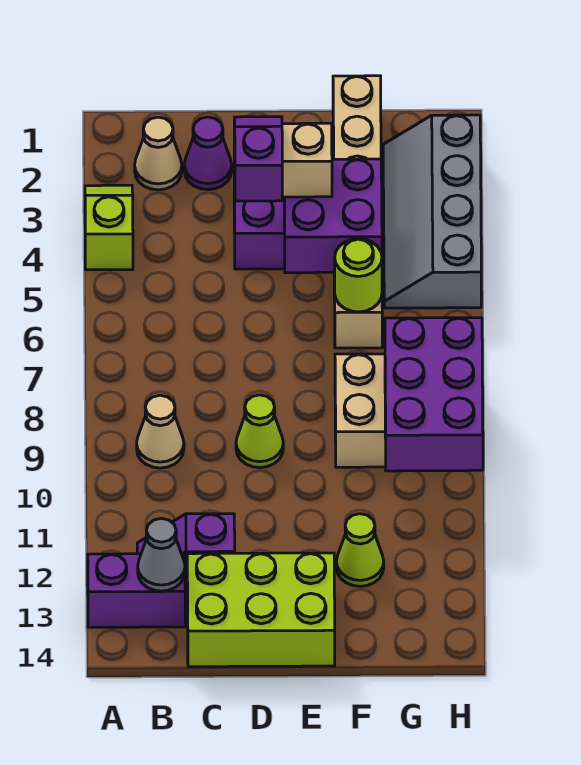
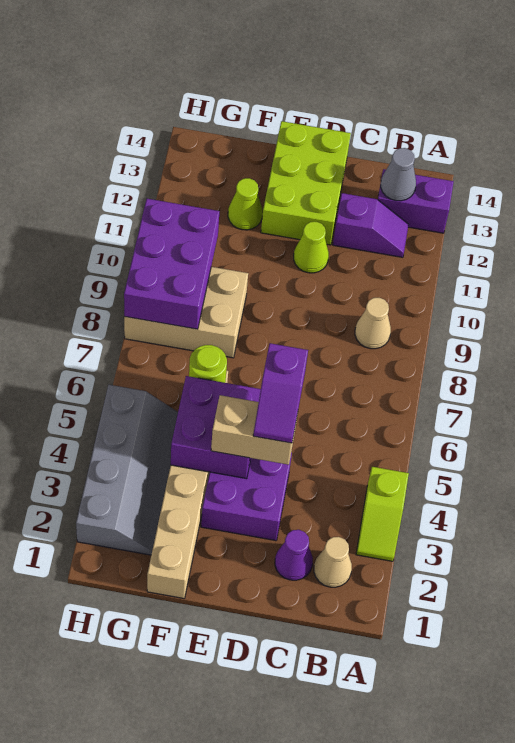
lime 2x3 brick [187,553,335,667] -> lime 2x3 brick turned to [261,121,351,245]
lime 1x1 cone [236,395,283,468] -> lime 1x1 cone moved to [294,222,329,273]

